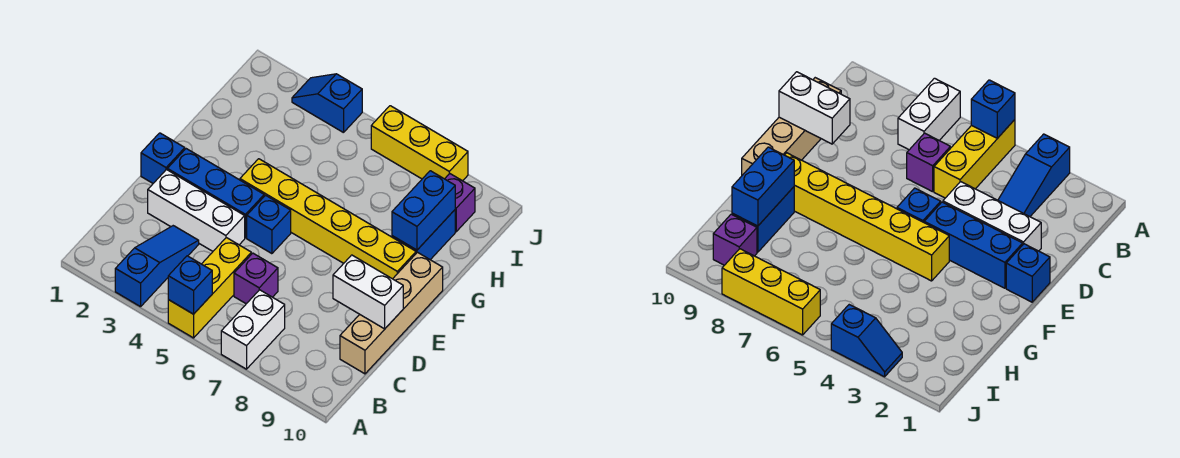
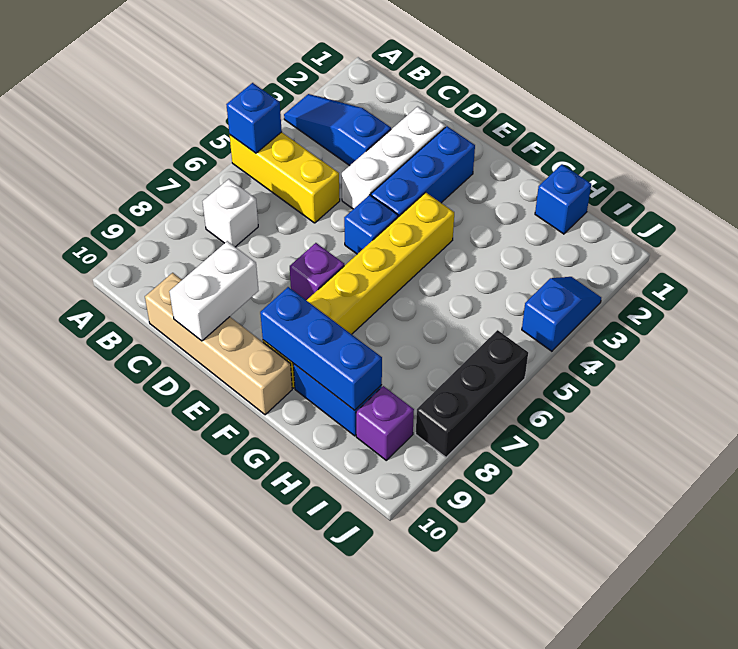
blue 1x3 slope [115,226,199,307] -> blue 1x3 slope turned to [284,94,391,166]
white 1x2 brick [221,290,285,369] -> white 1x1 brick [203,179,258,247]
purple 1x1 brick [234,253,278,304] -> purple 1x1 brick moved to [290,243,344,300]
blue 1x1 brick [141,133,185,183] -> blue 1x1 brick moved to [535,164,591,234]
blue 1x2 brick [392,171,455,250] -> blue 1x3 brick [260,287,382,410]
yellow 1x3 brick [371,106,468,181] -> black 1x3 brick [416,330,528,457]

